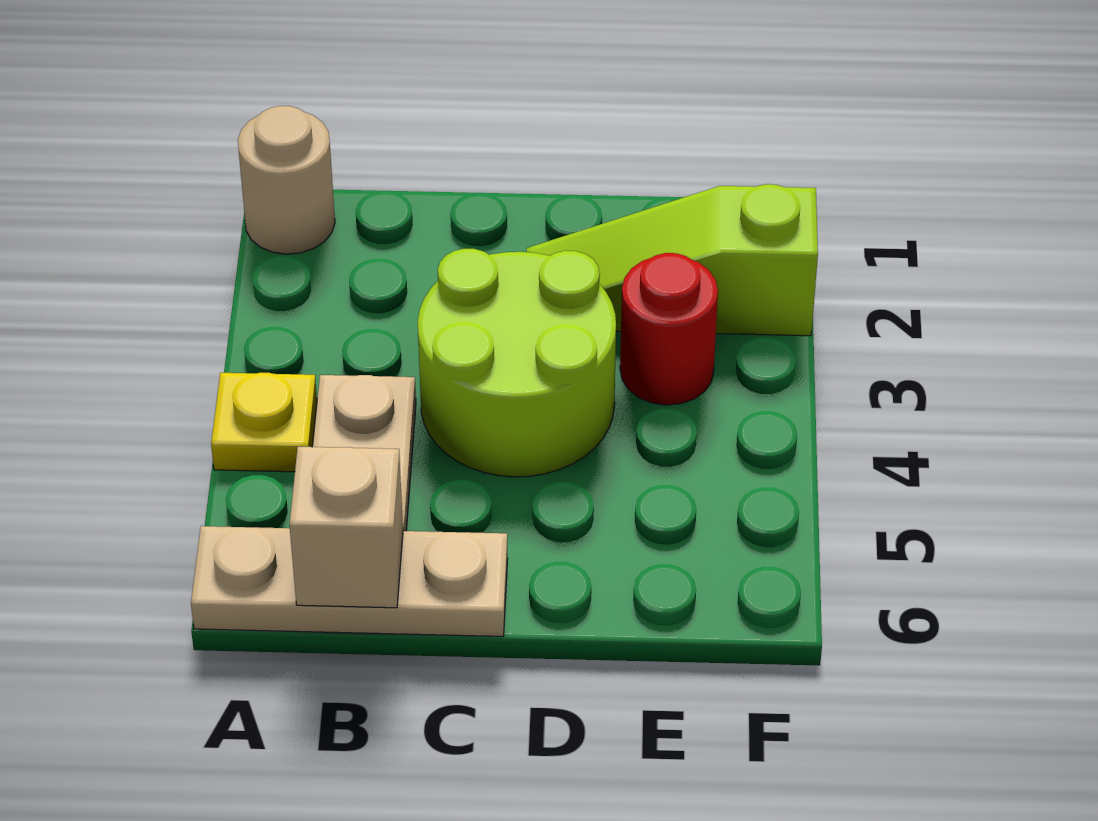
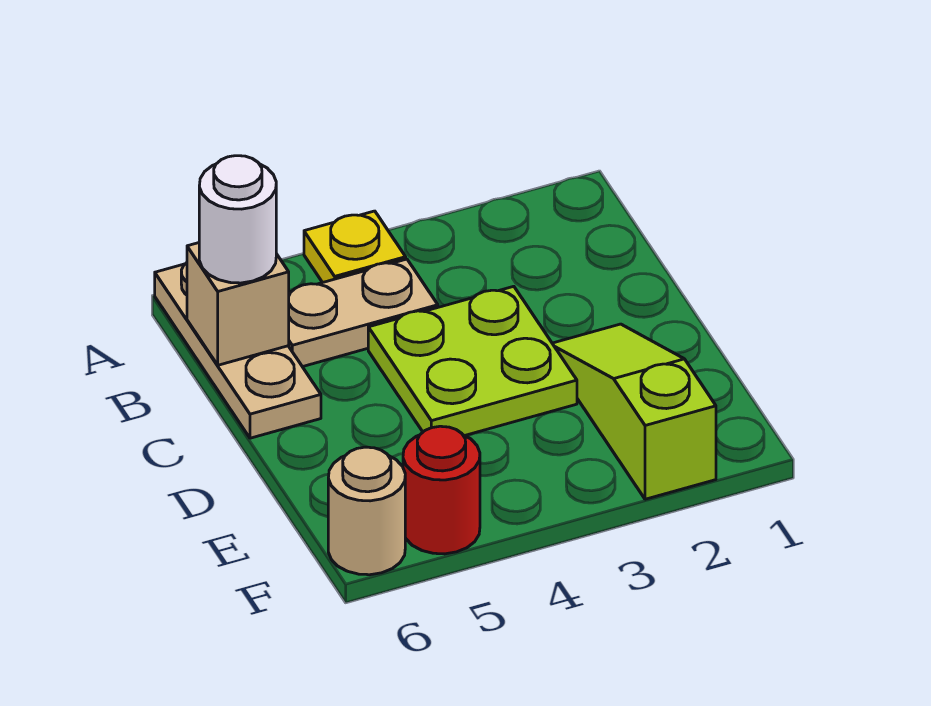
tan 1x1 round brick [238,106,335,254] -> tan 1x1 round brick moved to [328,447,405,575]
none -> white 1x1 round brick [199,156,276,283]
lime 2x2 round brick [418,249,616,477] -> lime 2x2 plate [368,286,577,436]
red 1x1 round brick [620,253,718,405] -> red 1x1 round brick moved to [403,426,480,554]

